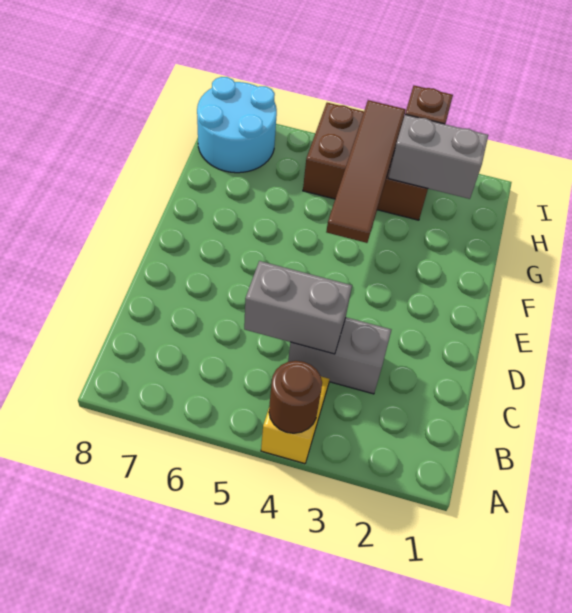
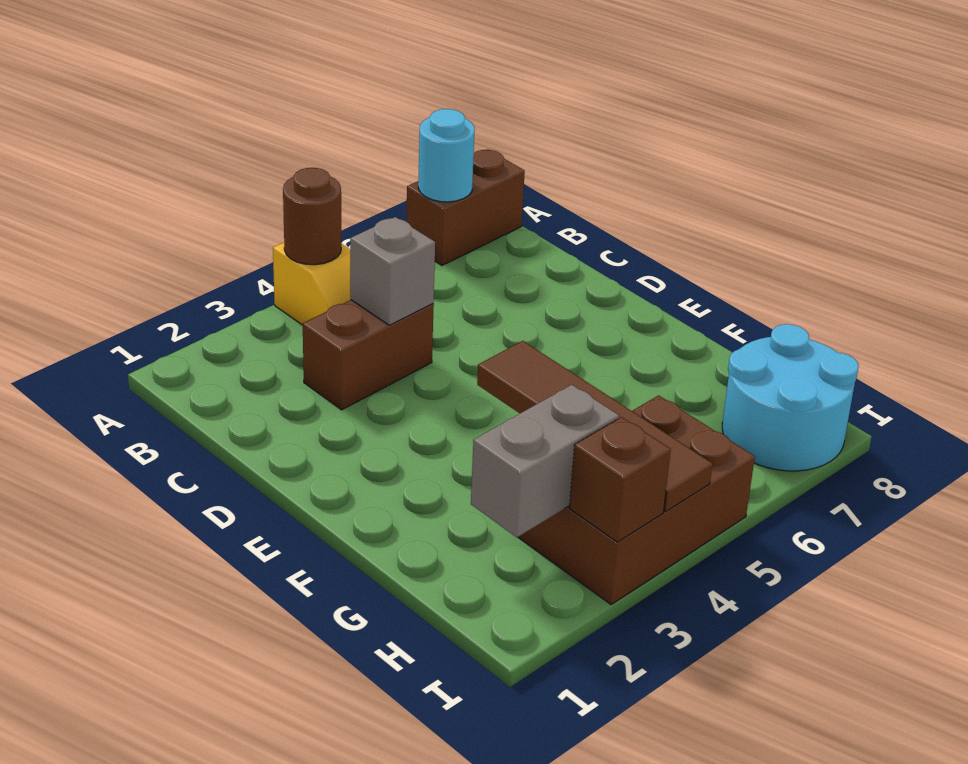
none -> brown 1x2 brick [406,149,525,265]
none -> cyan 1x1 round brick [418,109,475,202]
grey 1x2 brick [288,317,391,394] -> brown 1x2 brick [303,300,434,410]
grey 1x2 brick [244,261,352,354] -> grey 1x1 brick [350,217,435,325]

